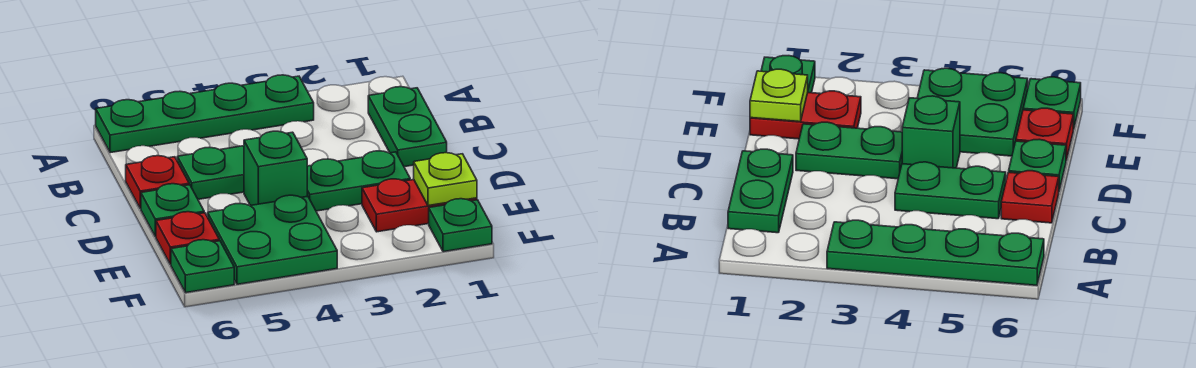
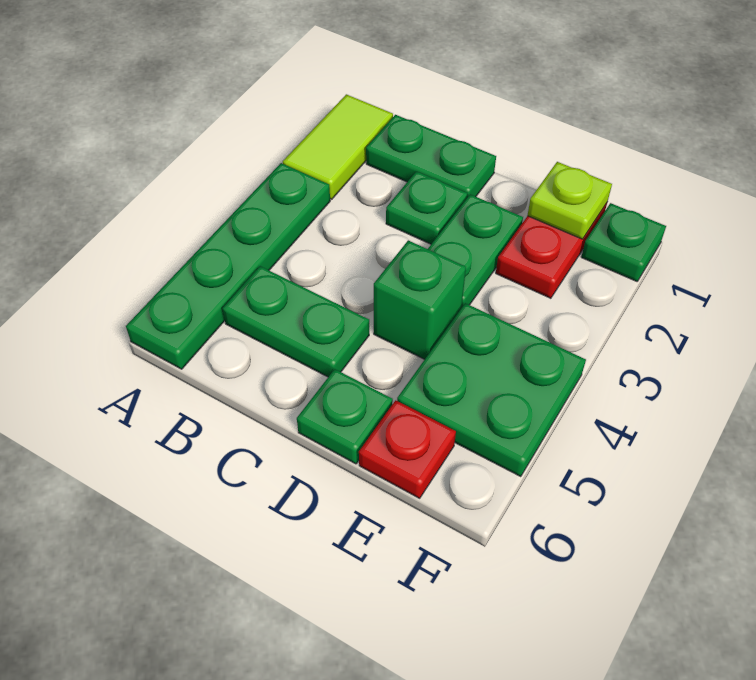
none -> lime 1x2 tile [283,94,393,199]
green 1x2 plate [177,146,244,199] -> green 1x2 plate turned to [223,266,369,377]
red 1x1 plate [126,156,189,209] -> none
green 1x1 plate [171,240,234,293] -> green 1x1 plate moved to [386,171,467,244]

